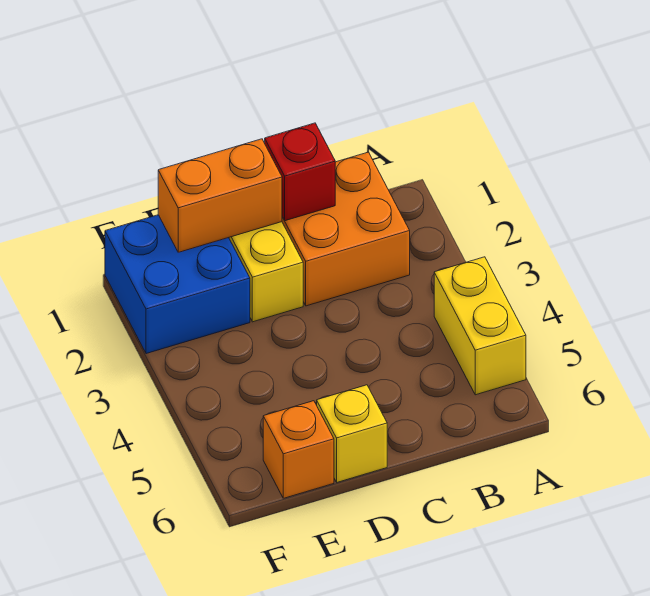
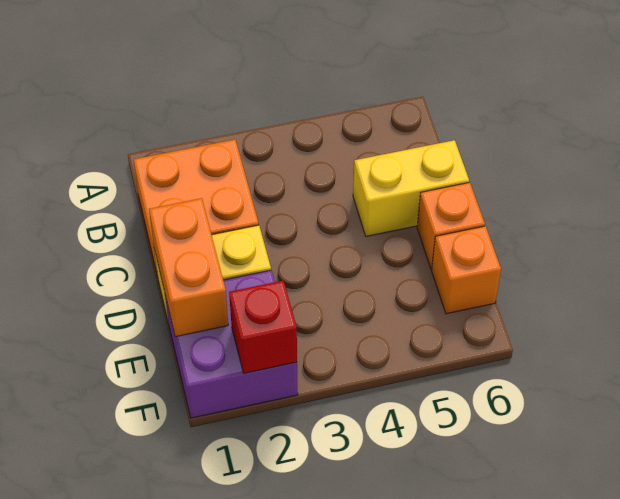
yellow 1x2 brick [434,257,526,395] -> yellow 1x2 brick moved to [353,140,469,236]
red 1x1 brick [265,123,335,221] -> red 1x1 brick moved to [229,281,297,373]
yellow 1x1 brick [317,385,387,482] -> orange 1x1 brick [417,182,485,269]
blue 2x2 brick [105,215,250,354] -> purple 2x2 brick [165,270,298,418]

